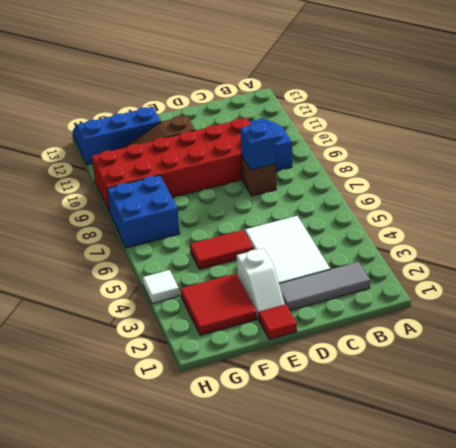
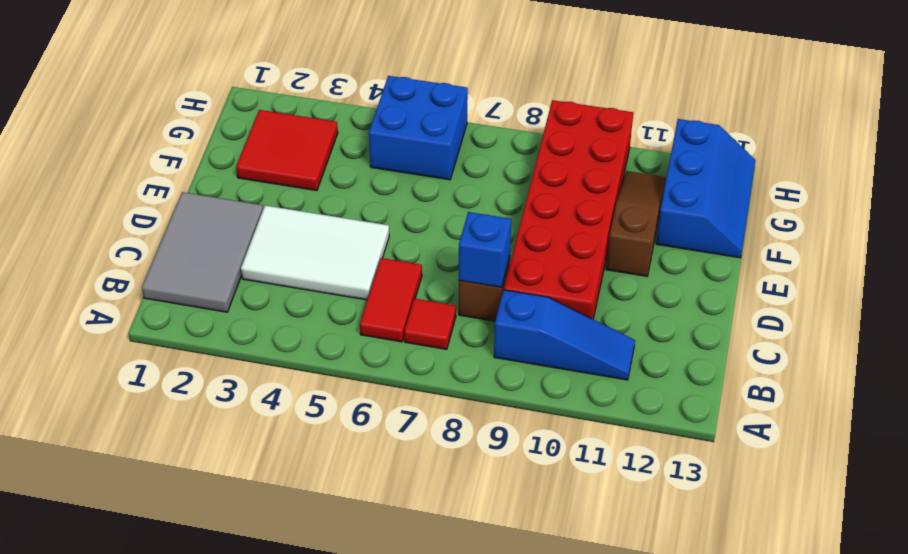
grey 1x3 tile [279,262,370,310] -> grey 2x3 tile [142,192,263,312]
red 1x1 tile [259,304,297,339] -> red 1x1 tile moved to [404,299,456,349]
white 1x2 slope [237,248,285,319] -> none
red 1x2 tile [190,230,253,270] -> red 1x2 tile moved to [360,258,422,342]
blue 2x2 brick [107,175,179,248] -> blue 2x2 brick moved to [369,76,468,180]
white 1x1 tile [143,270,179,304] -> none

